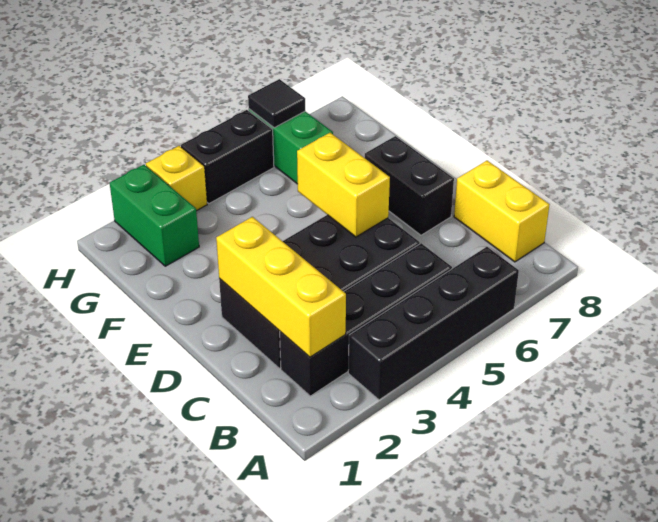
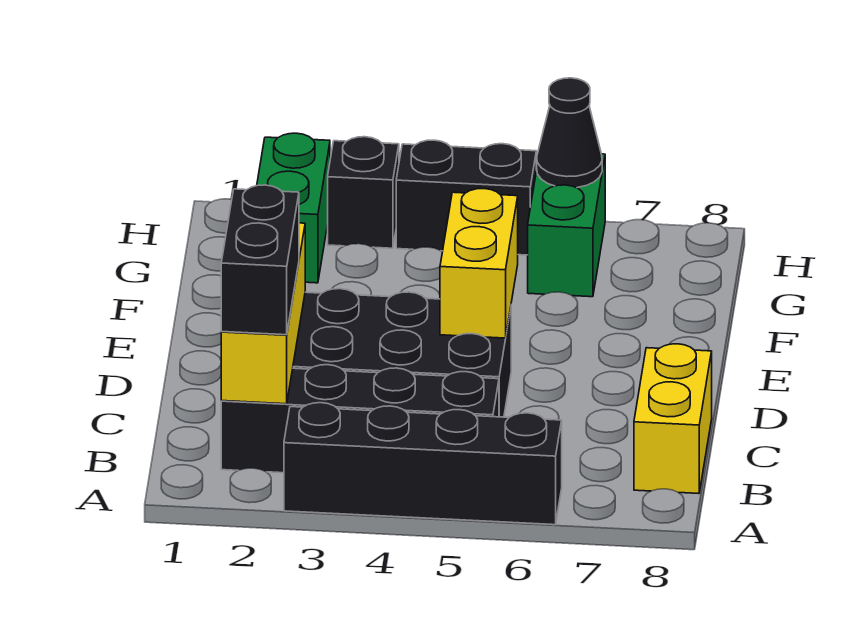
black 1x2 brick [365,136,454,235] -> black 1x2 brick moved to [221,185,299,335]
yellow 1x1 brick [146,146,207,211] -> black 1x1 brick [328,137,399,248]
black 1x1 tile [248,79,305,128] -> black 1x1 cone [537,78,602,188]

